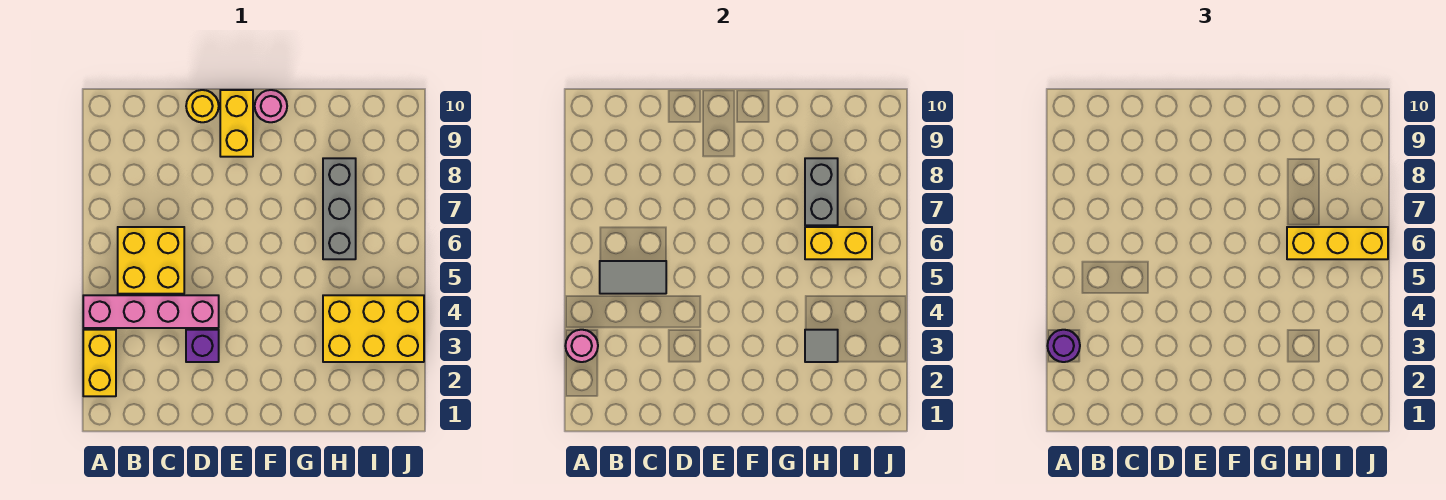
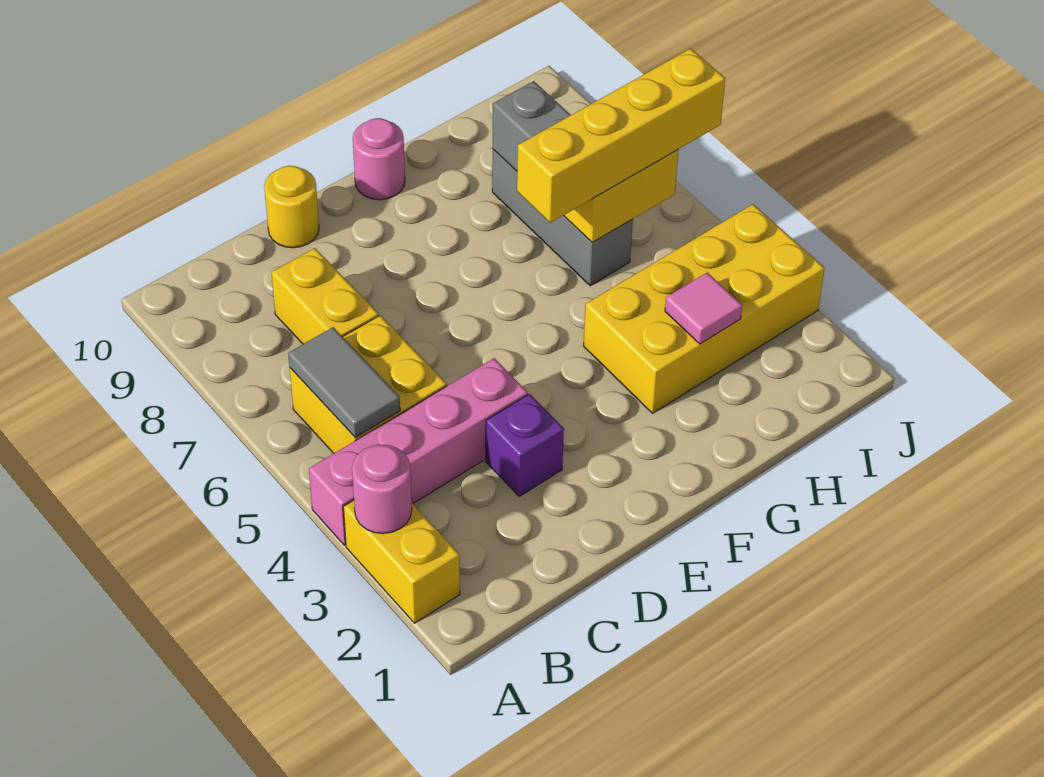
purple 1x1 round brick [1047,330,1080,362] -> none
grey 1x2 tile [600,261,666,294] -> grey 1x2 tile turned to [288,327,400,437]
yellow 1x2 brick [220,90,253,157] -> yellow 1x2 brick moved to [271,248,379,344]
yellow 2x3 brick [323,295,424,362] -> yellow 2x4 brick [584,204,825,413]
grey 1x1 tile [805,330,838,362] -> pink 1x1 tile [665,273,742,344]
yellow 1x3 brick [1287,227,1388,259] -> yellow 1x4 brick [517,49,725,223]

